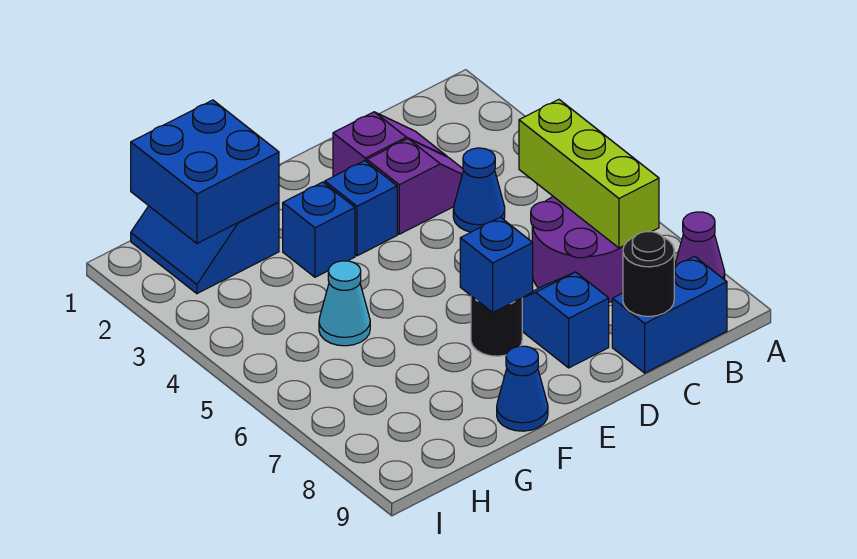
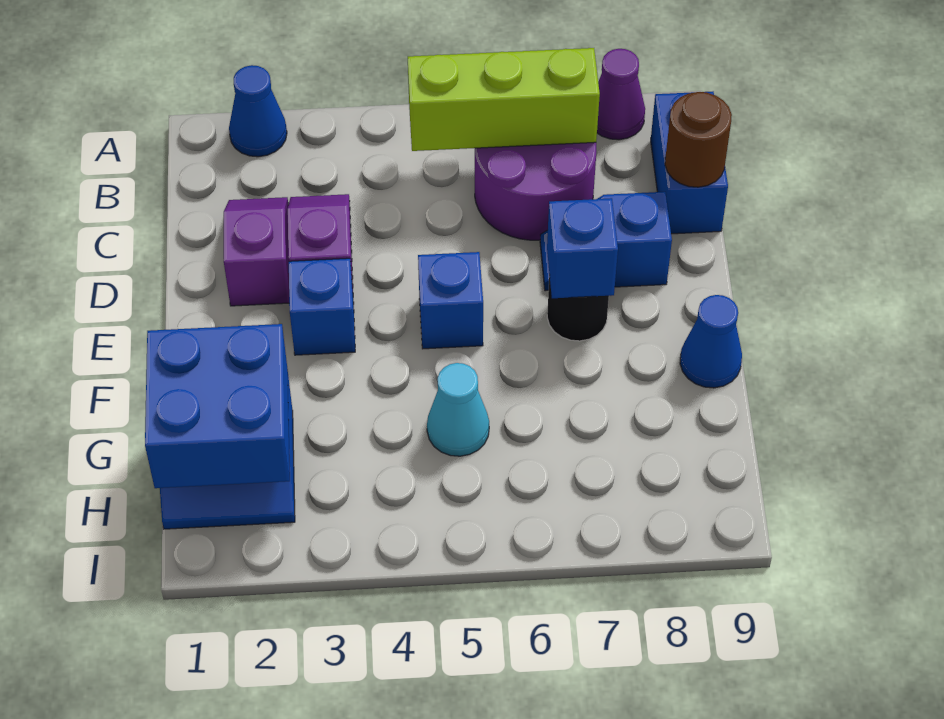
blue 1x1 cone [453,148,505,232] -> blue 1x1 cone moved to [229,65,287,157]
black 1x1 round brick [623,232,674,317] -> brown 1x1 round brick [665,92,732,187]
blue 1x1 brick [283,182,355,277] -> blue 1x1 brick moved to [418,252,483,349]

